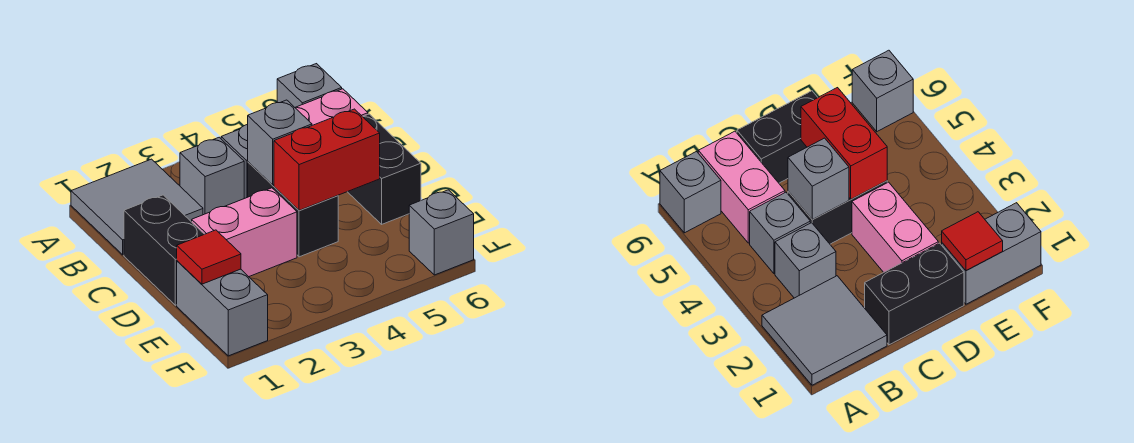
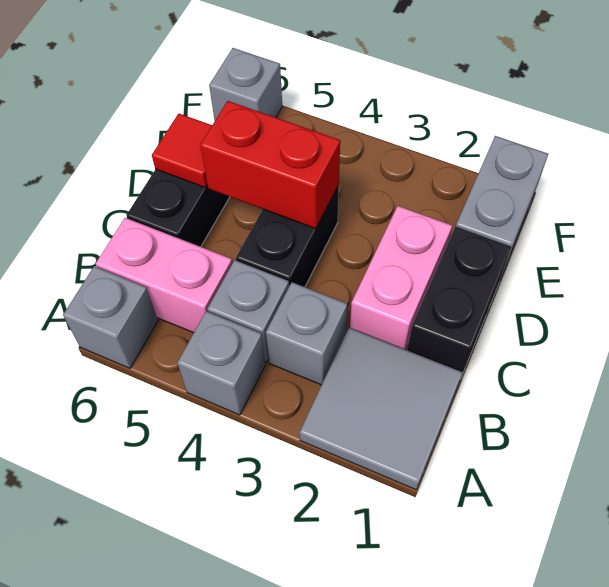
grey 1x1 brick [248,100,312,185] -> grey 1x1 brick moved to [177,311,265,415]
pink 1x2 brick [192,188,297,277] -> pink 1x2 brick turned to [350,206,452,350]
red 1x1 tile [177,230,241,284] -> red 1x1 tile moved to [152,113,212,187]

